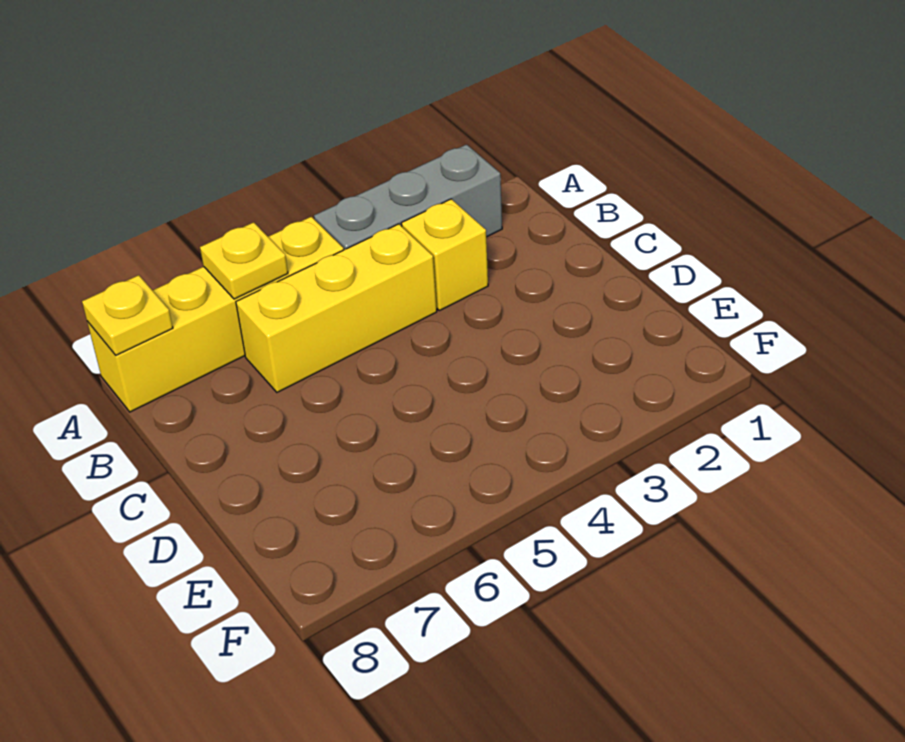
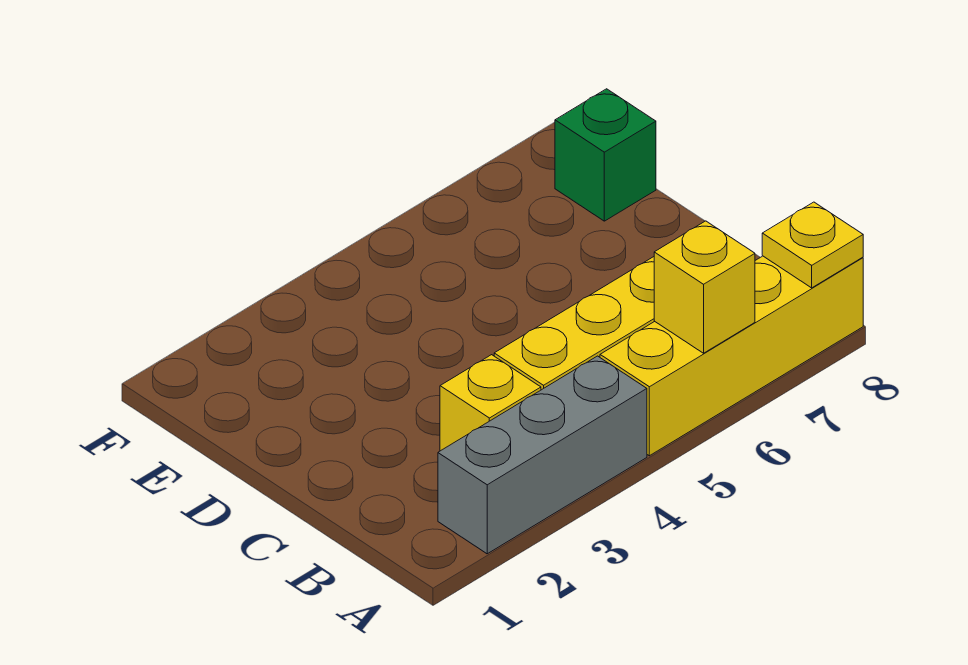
yellow 1x1 plate [200,222,288,299] -> yellow 1x1 brick [654,221,755,353]
none -> green 1x1 brick [555,89,656,221]

